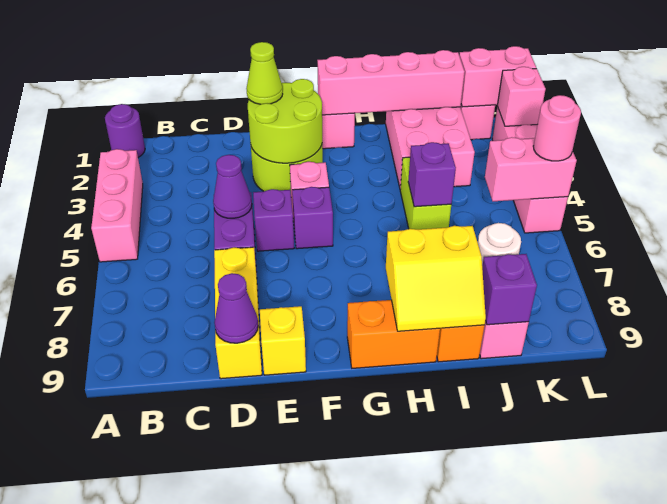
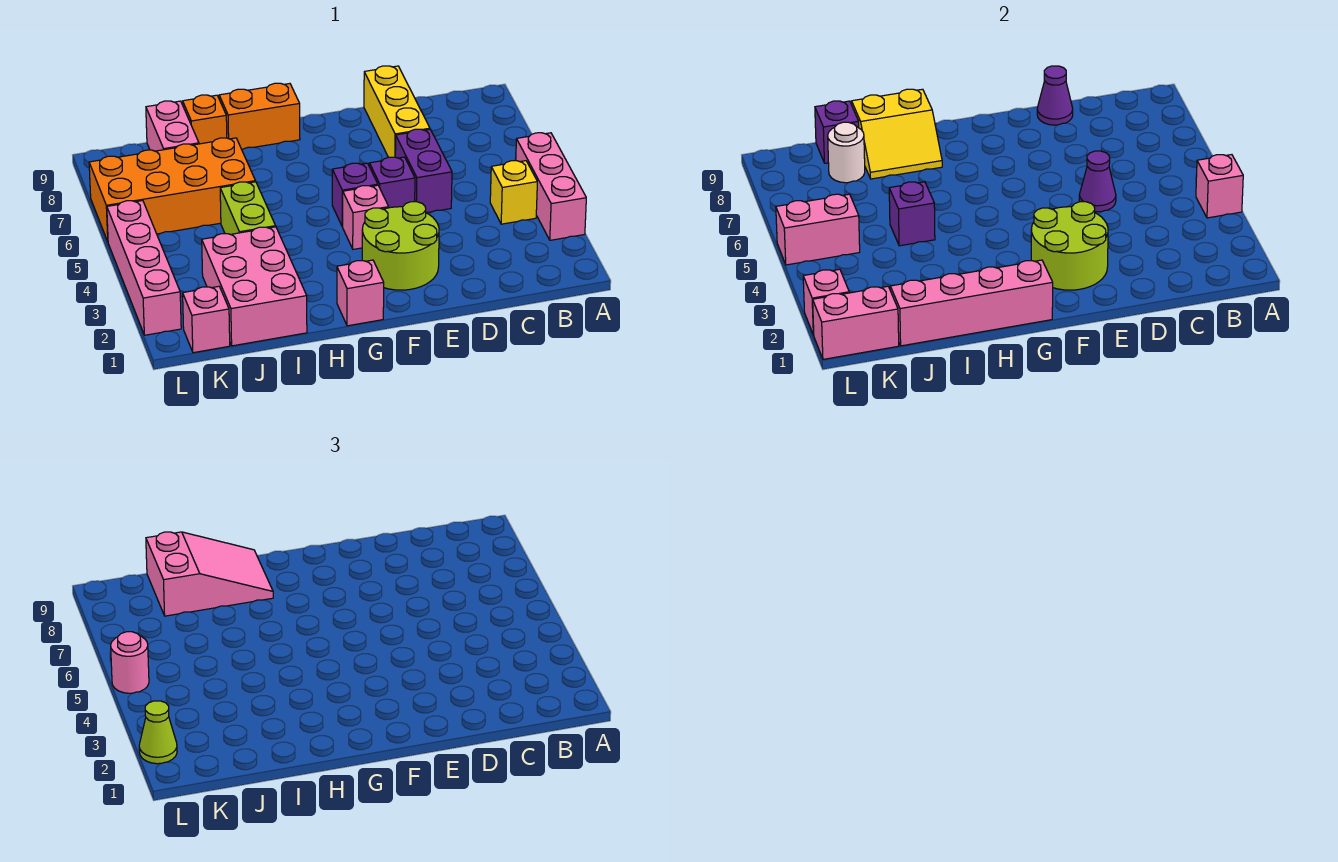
purple 1x1 round brick [105,104,145,157] -> none
none -> pink 1x1 brick [1196,155,1243,218]
lime 1x1 cone [246,42,283,104] -> lime 1x1 cone moved to [139,701,177,764]
yellow 1x1 brick [260,306,306,375] -> yellow 1x1 brick moved to [490,161,537,224]
yellow 2x2 slope [386,226,486,331] -> yellow 2x2 slope turned to [852,89,942,179]
none -> pink 2x3 slope [146,532,273,616]
none -> orange 2x4 brick [89,138,256,241]

